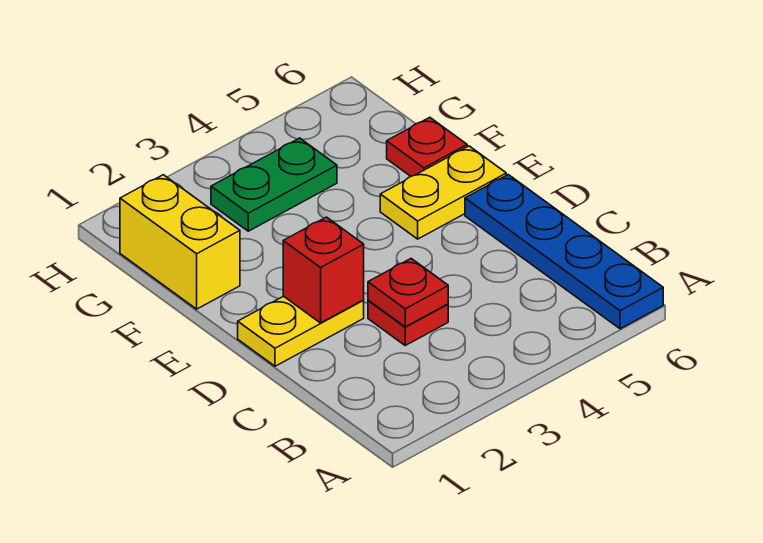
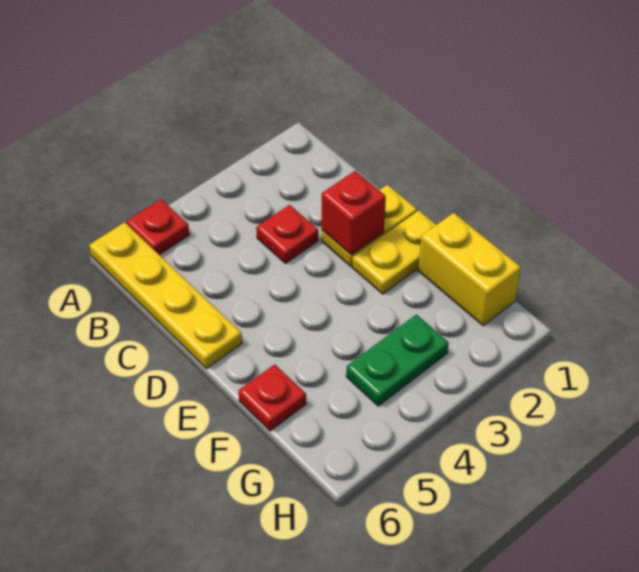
blue 1x4 plate [465,175,663,329] -> yellow 1x4 plate [89,222,242,369]
red 1x1 plate [368,259,448,327] -> red 1x1 plate moved to [127,199,189,255]
yellow 1x2 plate [380,146,506,239] -> yellow 1x2 plate moved to [352,210,436,294]

